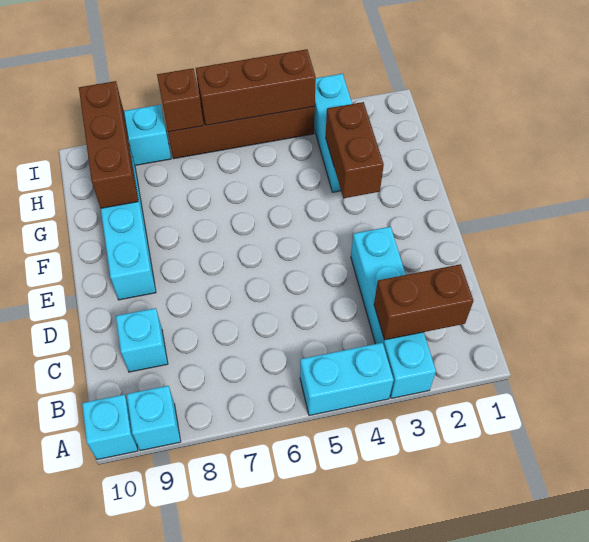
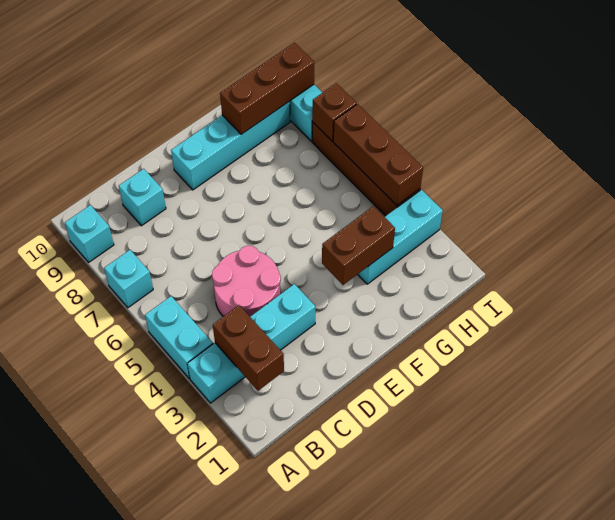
cyan 1x1 brick [82,395,138,459] -> cyan 1x1 brick moved to [104,250,153,308]
none -> pink 2x2 round brick [212,246,281,317]

